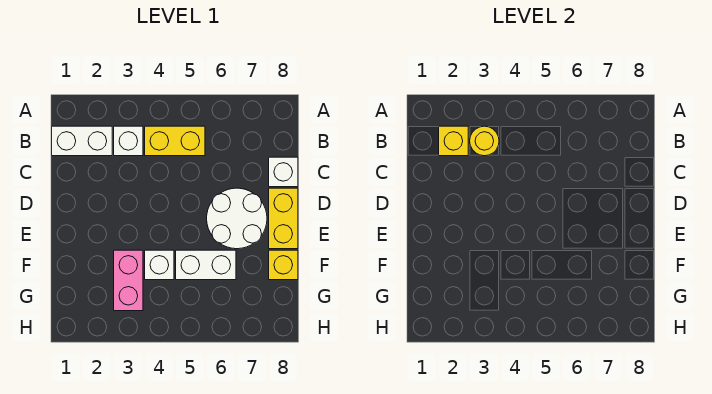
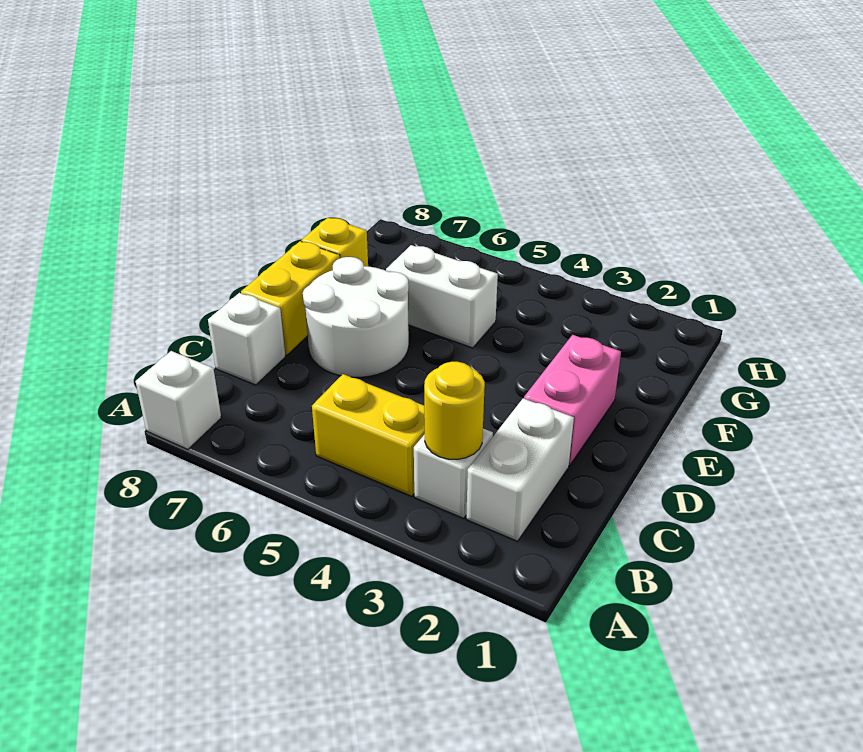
white 1x2 brick [52,126,112,156] -> white 1x2 brick turned to [466,398,574,541]
yellow 1x1 brick [439,126,468,156] -> none
pink 1x2 brick [114,250,143,311] -> pink 1x2 brick moved to [524,335,621,466]
white 1x1 brick [145,250,174,280] -> white 1x1 brick moved to [135,351,221,449]

